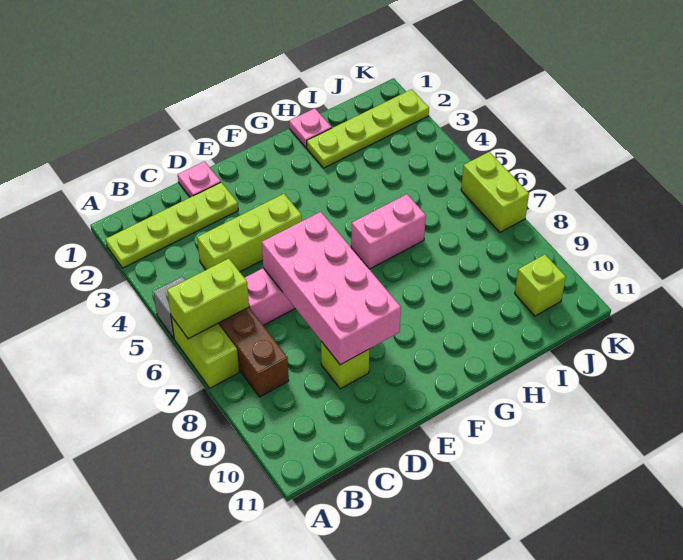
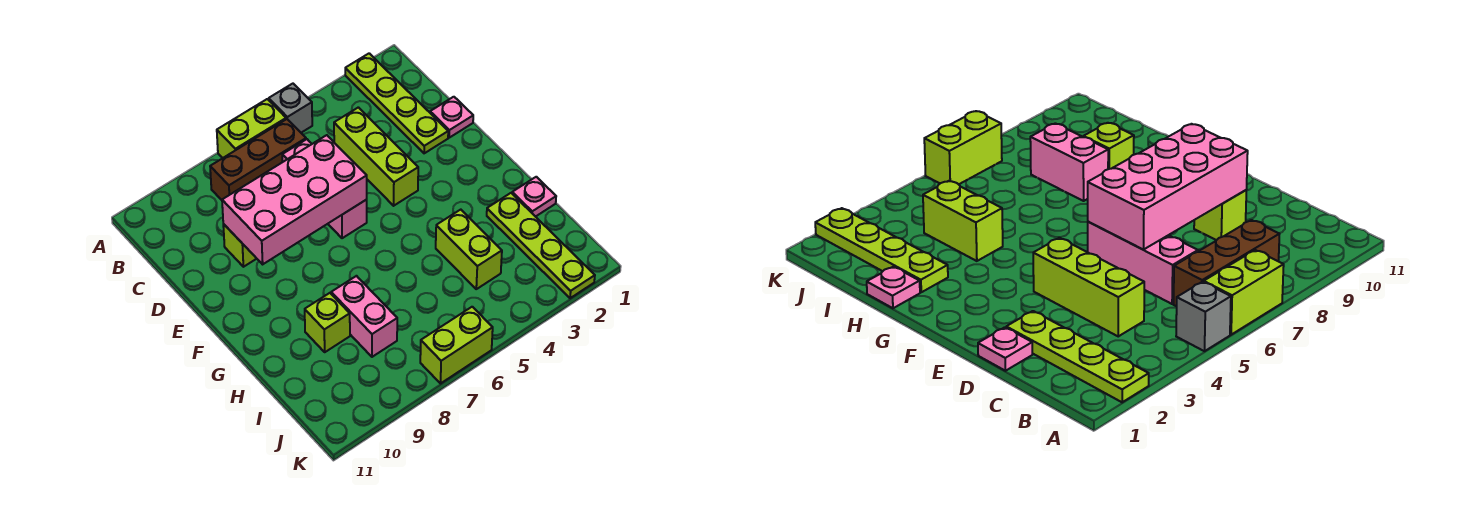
lime 1x2 brick [167,259,249,339] -> lime 1x2 brick moved to [436,210,502,289]
pink 1x2 brick [351,194,426,269] -> pink 1x2 brick moved to [331,276,397,357]
lime 1x1 brick [515,255,566,316] -> lime 1x1 brick moved to [305,293,350,352]

